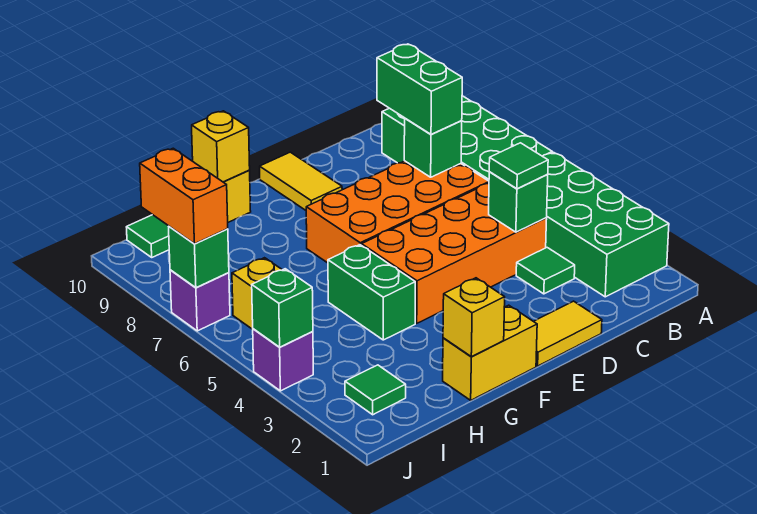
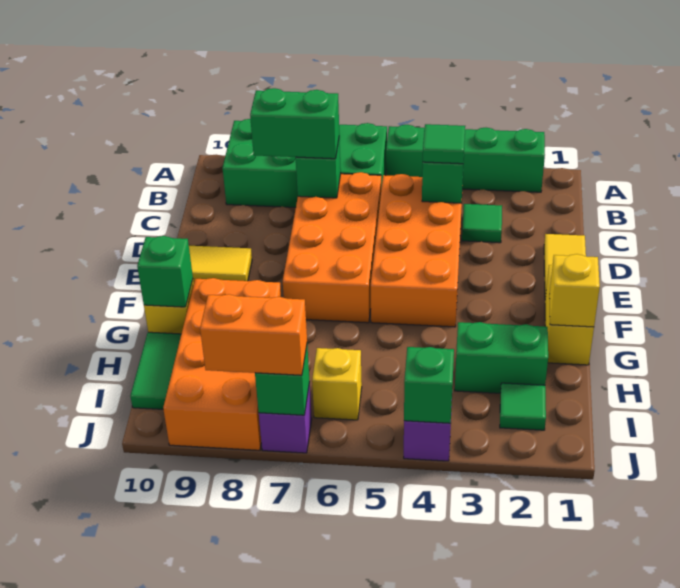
green 2x4 brick [543,152,669,297] -> green 1x4 brick [386,125,545,192]
green 1x2 brick [328,245,415,340] -> green 1x2 brick moved to [455,322,548,393]
none -> orange 2x4 brick [163,278,281,450]
yellow 1x1 brick [192,111,250,182] -> green 1x1 brick [137,236,193,307]

